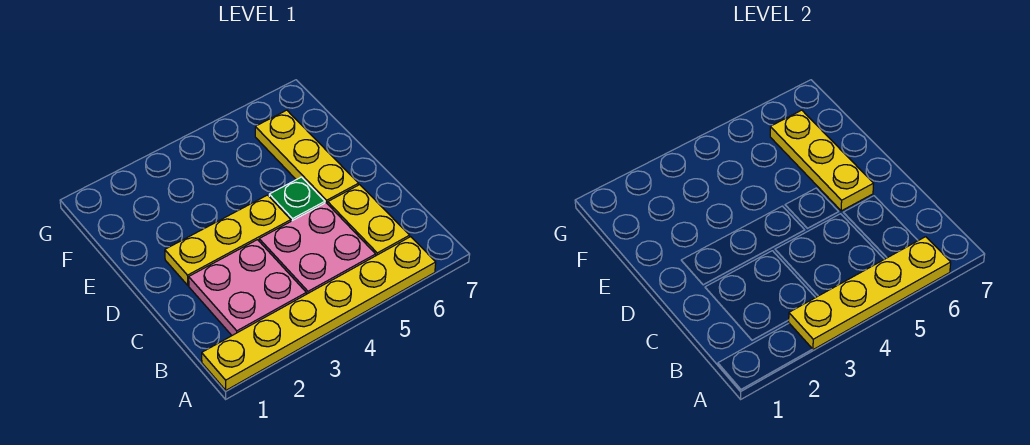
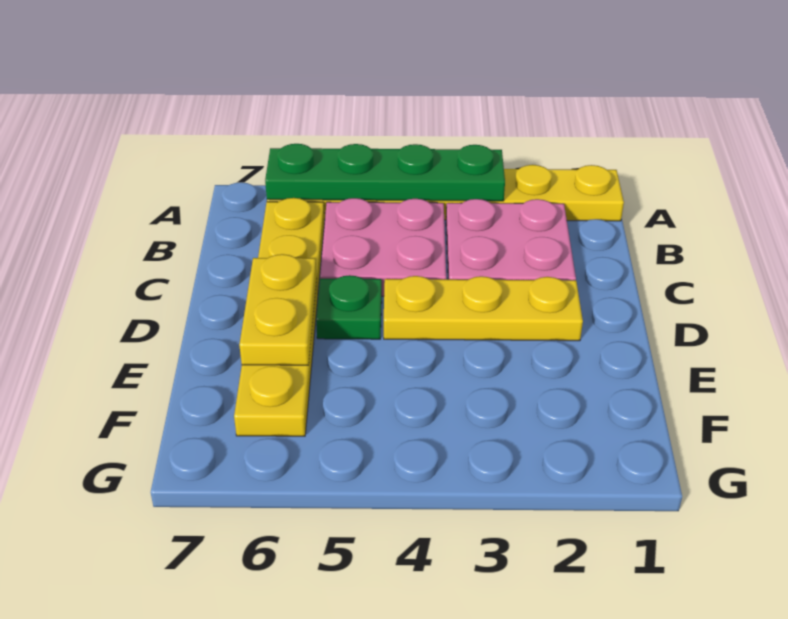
yellow 1x4 plate [789,237,951,350] -> green 1x4 plate [265,144,505,201]
yellow 1x3 plate [770,110,874,211] -> yellow 1x2 plate [239,254,317,365]

